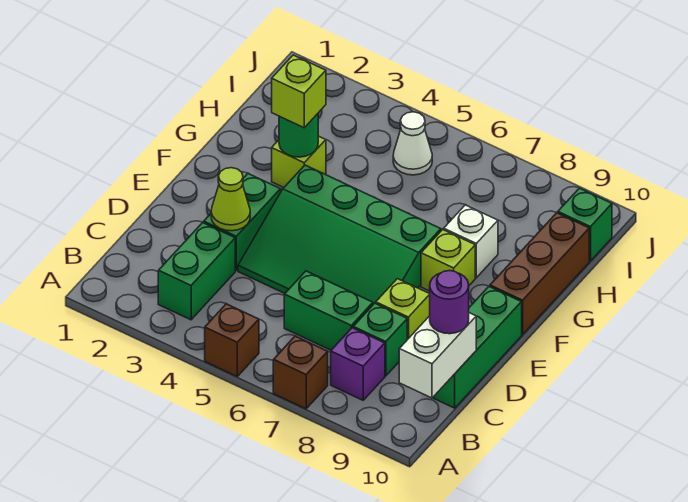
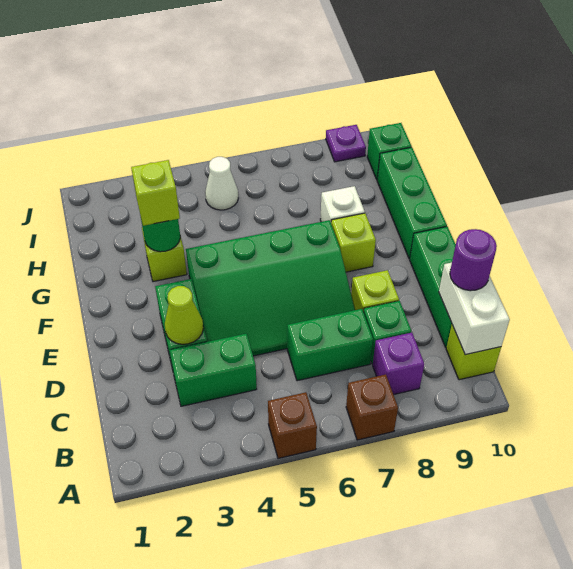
green 1x2 brick [158,223,235,320] -> green 1x2 brick turned to [170,334,257,406]
none -> lime 1x1 brick [446,325,501,380]
brown 1x3 brick [490,213,589,335] -> green 1x3 brick [377,147,447,259]
none -> purple 1x1 plate [326,125,366,162]

